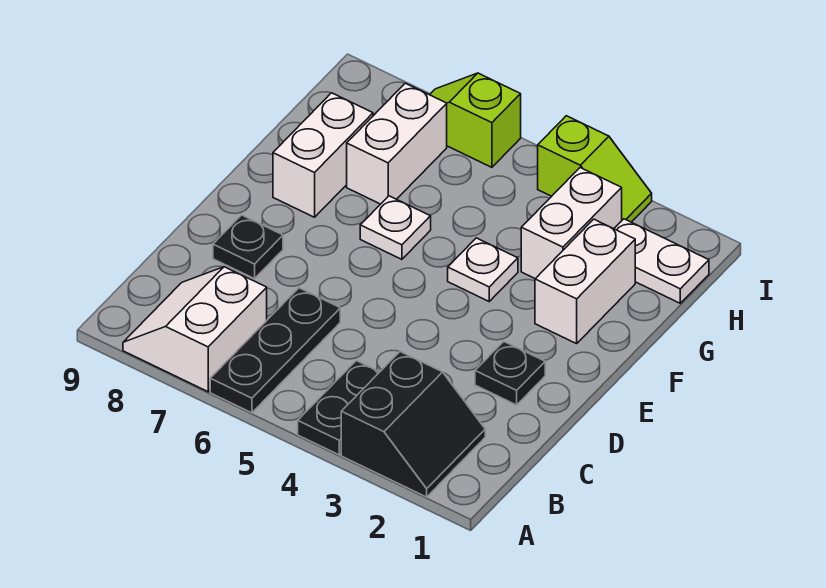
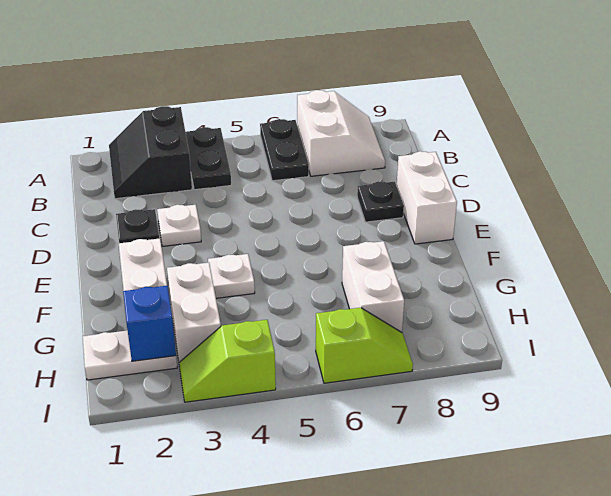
black 1x3 plate [210,288,340,413] -> black 1x2 plate [260,119,309,181]
white 1x1 plate [360,196,431,259] -> white 1x1 plate moved to [157,205,201,246]
white 1x2 brick [273,93,373,217] -> white 1x2 brick moved to [397,151,457,244]
none -> blue 1x1 brick [123,286,176,361]

